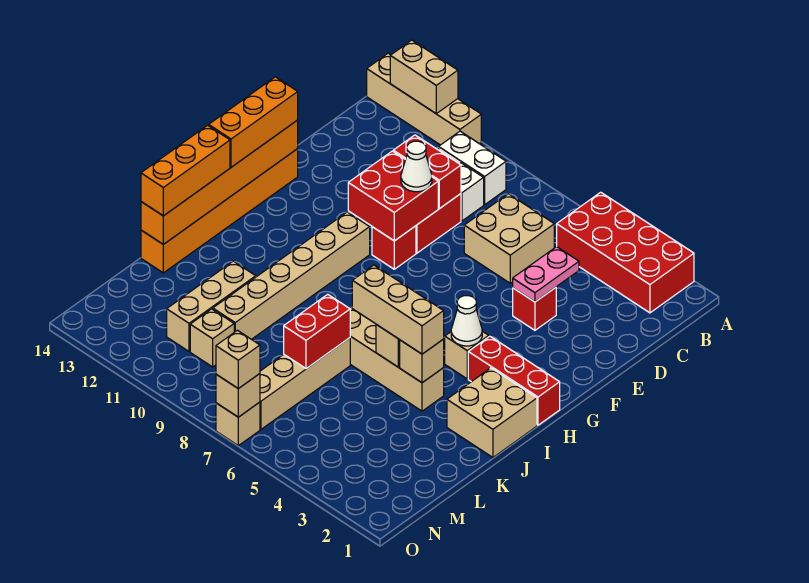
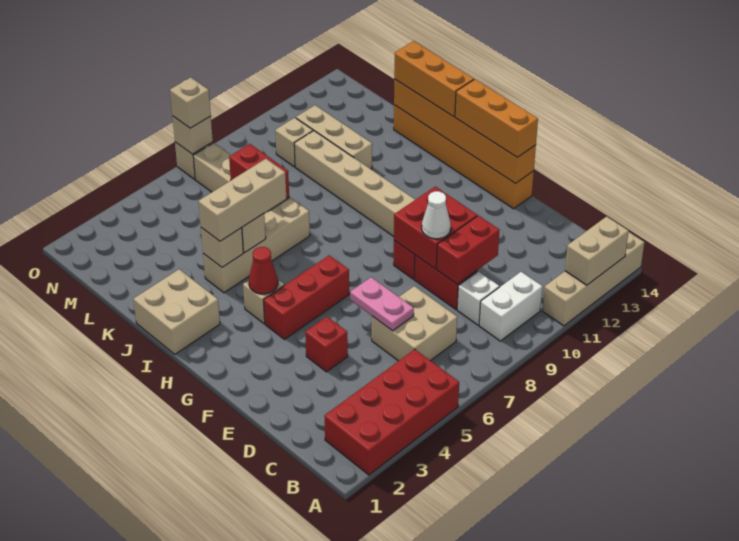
pink 1x2 plate [513,247,579,302] -> pink 1x2 plate moved to [350,277,414,331]
red 1x3 brick [468,336,560,425] -> red 1x3 brick moved to [264,255,349,339]
white 1x1 cone [451,296,482,346] -> red 1x1 cone [249,247,278,294]

